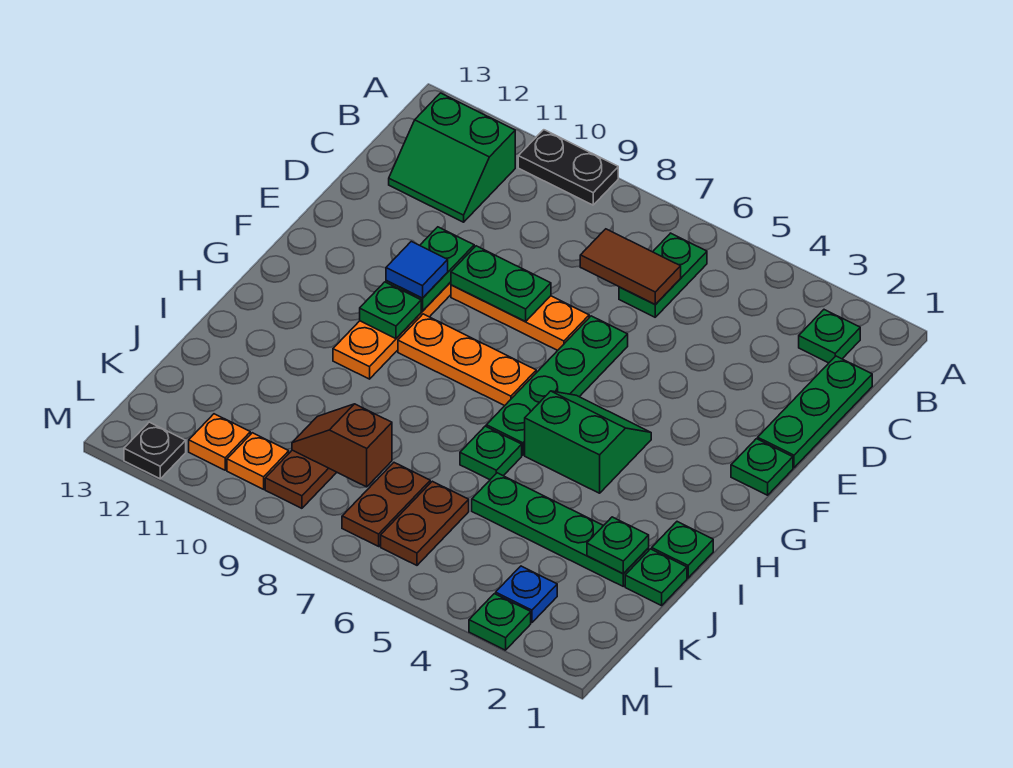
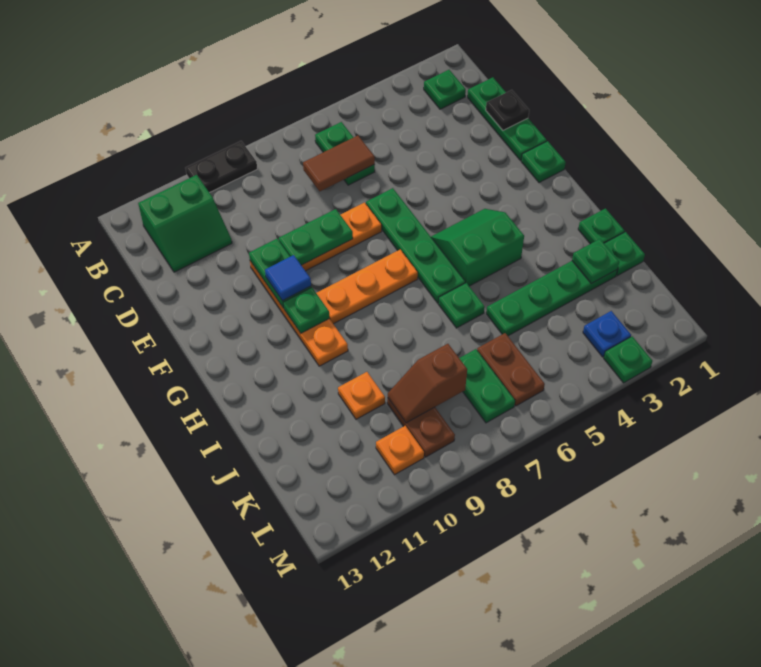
brown 1x2 plate [342,463,430,546] -> green 1x2 plate [459,349,515,423]
orange 1x1 plate [189,414,250,470] -> orange 1x1 plate moved to [338,372,385,419]
black 1x1 plate [124,422,186,479] -> black 1x1 plate moved to [486,90,529,130]

